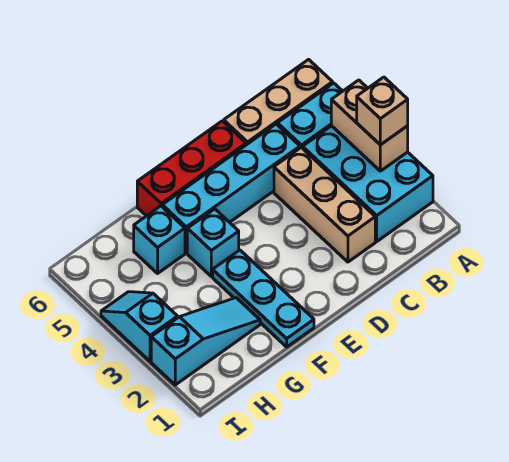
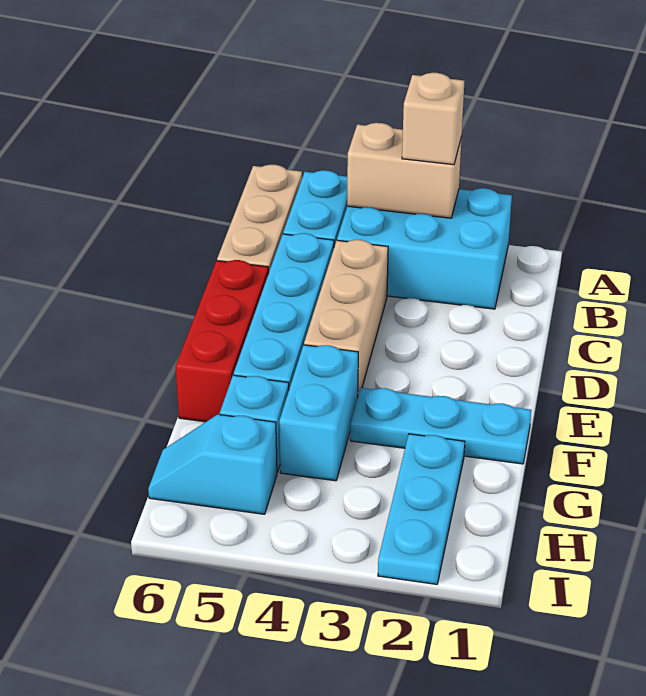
tan 1x3 brick [274,148,375,262] -> tan 1x3 brick turned to [304,240,388,395]
cyan 1x1 brick [187,209,239,276] -> cyan 1x2 brick [279,345,358,481]
cyan 1x3 slope [151,298,260,385] -> cyan 1x3 plate [378,434,465,584]
cyan 1x2 slope [101,292,178,361] -> cyan 1x2 slope moved to [148,414,277,514]

